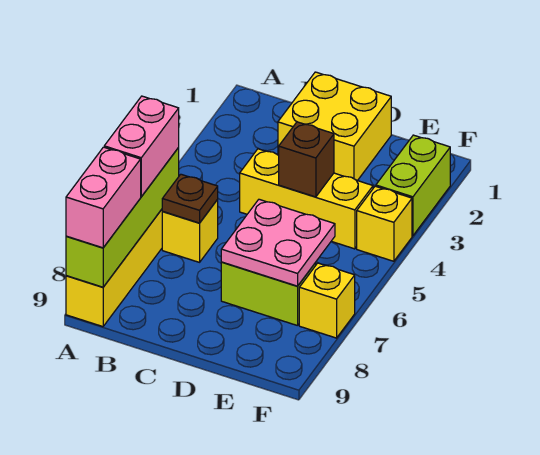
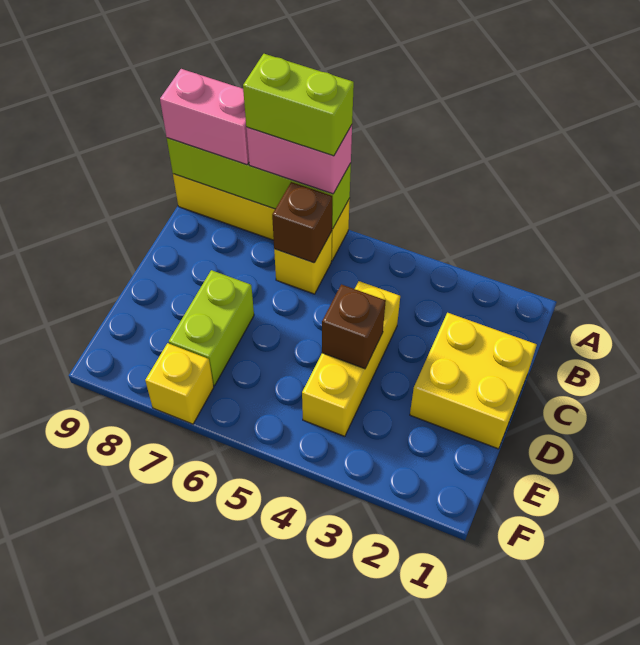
brown 1x1 plate [162,174,218,223] -> brown 1x1 brick [272,182,332,263]
pink 2x2 plate [221,199,335,286] -> none
lime 1x2 brick [376,135,450,236] -> lime 1x2 brick moved to [243,54,354,156]
yellow 1x1 brick [357,186,412,261] -> none

